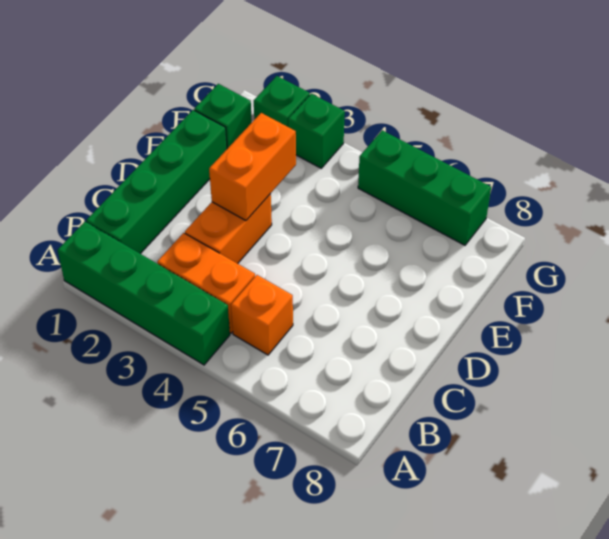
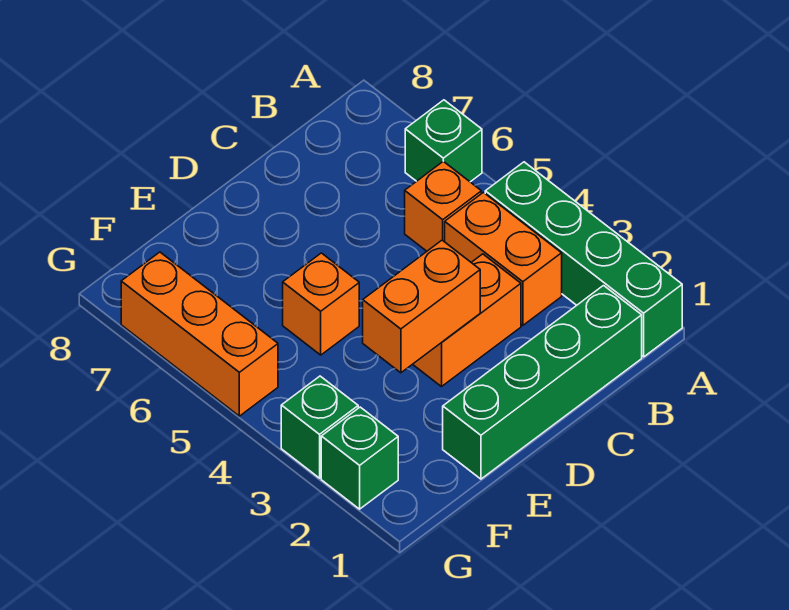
none -> orange 1x1 brick [283,253,359,355]
green 1x1 brick [194,84,252,149] -> green 1x1 brick moved to [405,100,482,182]
green 1x3 brick [358,130,491,245] -> orange 1x3 brick [121,252,278,416]

